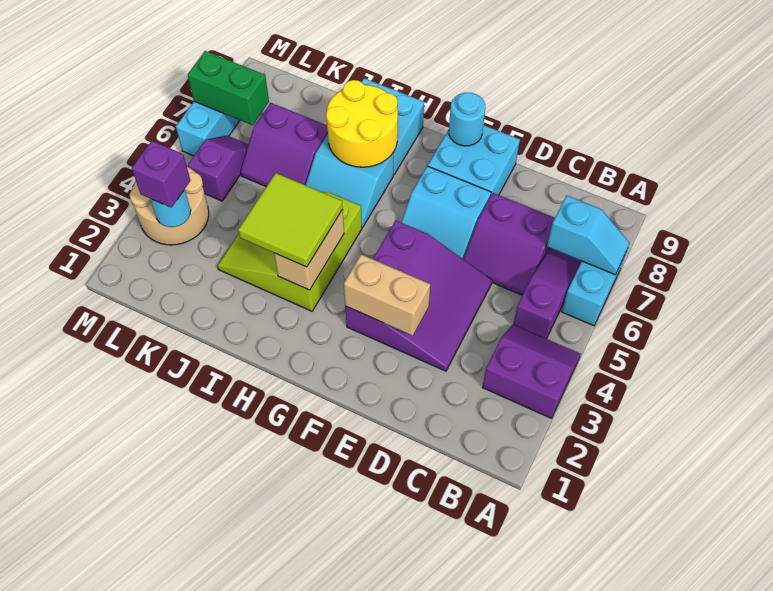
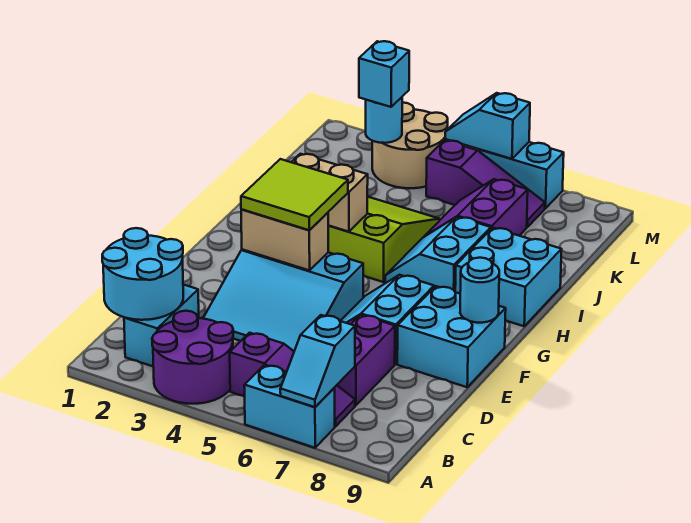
purple 2x2 slope [482,325,581,418] -> purple 2x2 round brick [152,311,233,404]
none -> cyan 2x2 round brick [102,228,183,320]
none -> cyan 1x2 brick [124,285,199,366]
purple 3x3 slope [345,220,492,371] -> cyan 3x3 slope [203,249,363,351]
tan 1x2 brick [344,254,430,336] -> tan 1x2 brick turned to [241,210,328,271]
lime 2x2 tile [238,173,343,267] -> lime 2x2 tile moved to [241,159,348,230]
yellow 2x2 round brick [326,80,398,167] -> none
purple 1x1 brick [132,141,190,207] -> cyan 1x1 brick [359,41,409,107]
purple 1x2 slope [188,136,248,201] -> purple 1x3 slope [426,140,545,227]
green 1x2 brick [188,51,269,125] -> none
none -> cyan 1x2 slope [445,93,530,159]

